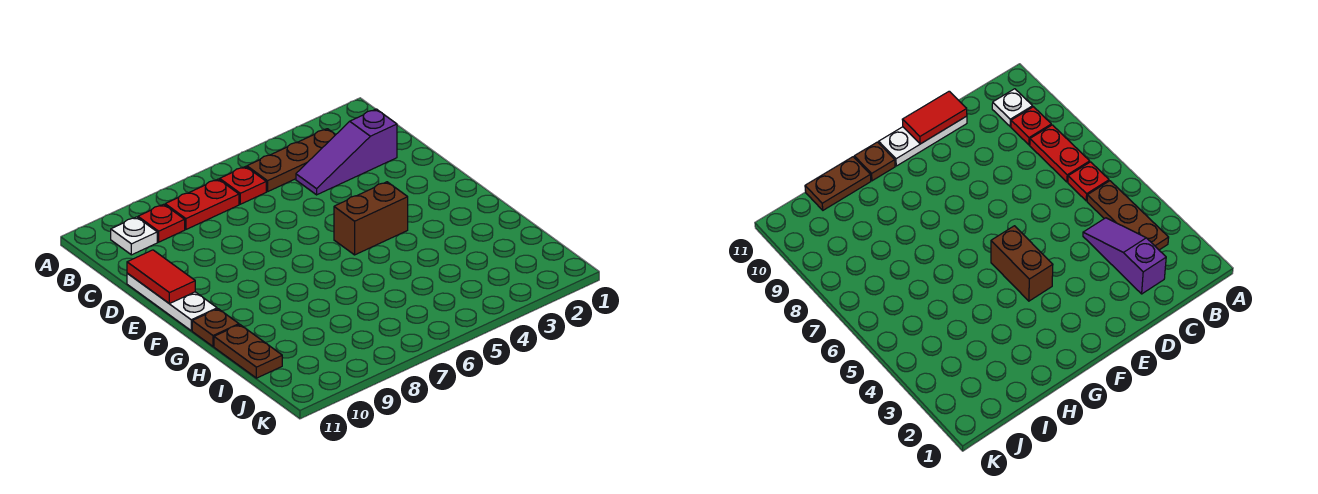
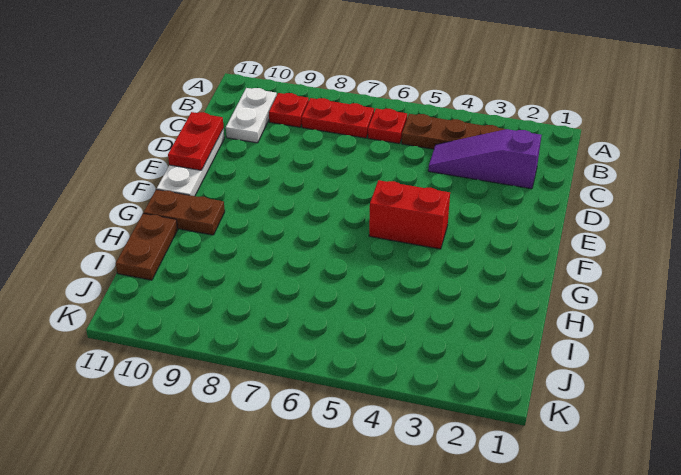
white 1x1 plate [111,217,157,255] -> white 1x2 plate [226,88,277,143]
red 1x2 tile [127,250,195,304] -> red 1x2 plate [168,112,224,170]
brown 1x2 brick [334,182,408,255] -> red 1x2 brick [369,180,450,249]
brown 1x1 plate [192,309,239,346] -> brown 1x2 plate [144,189,225,235]

